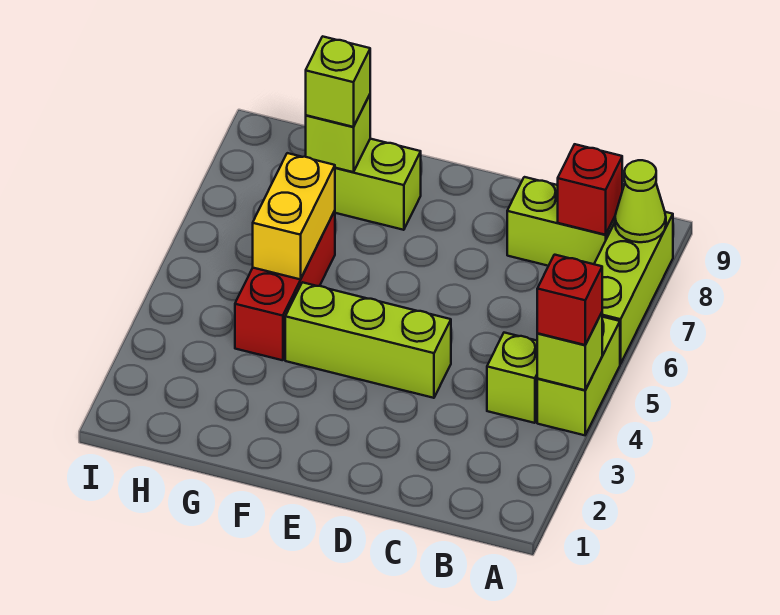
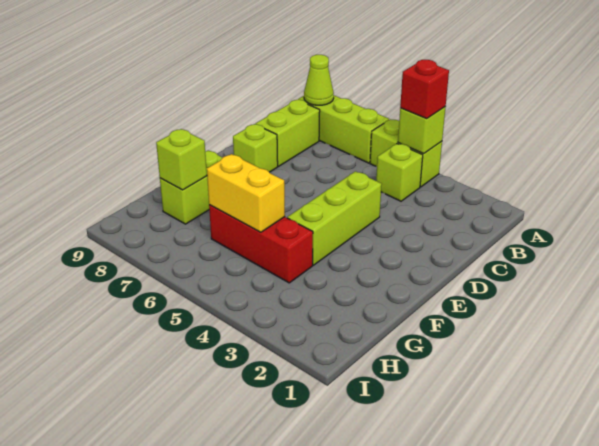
red 1x1 brick [558,144,622,235] -> none
lime 1x1 brick [306,36,370,127] -> lime 1x1 brick moved to [233,124,278,172]

